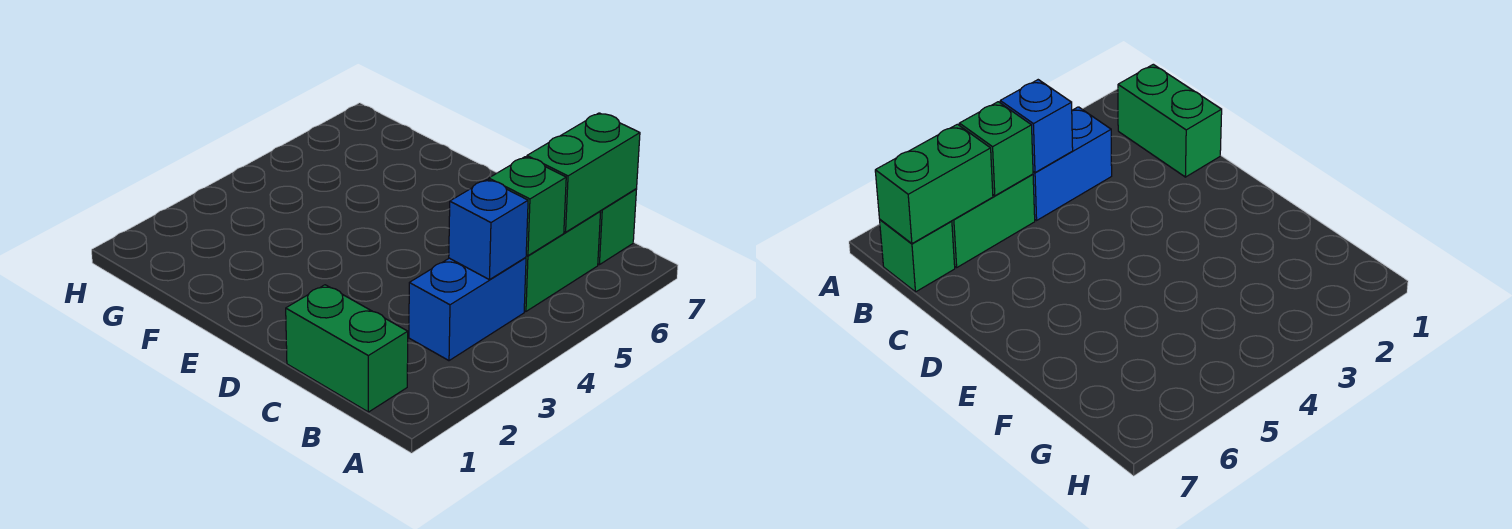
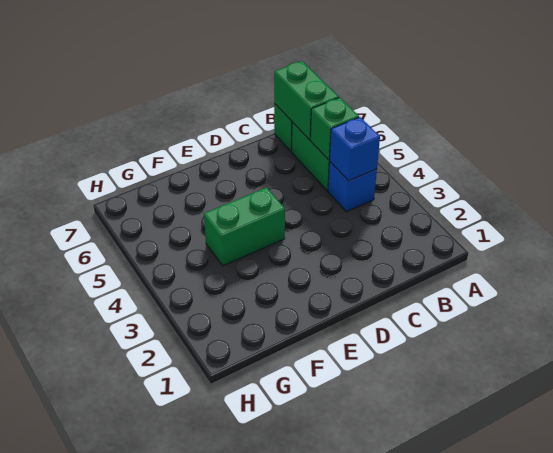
green 1x2 brick [286,285,408,412] -> green 1x2 brick moved to [204,187,285,266]
blue 1x2 brick [409,257,526,361] -> blue 1x1 brick [328,162,377,212]

